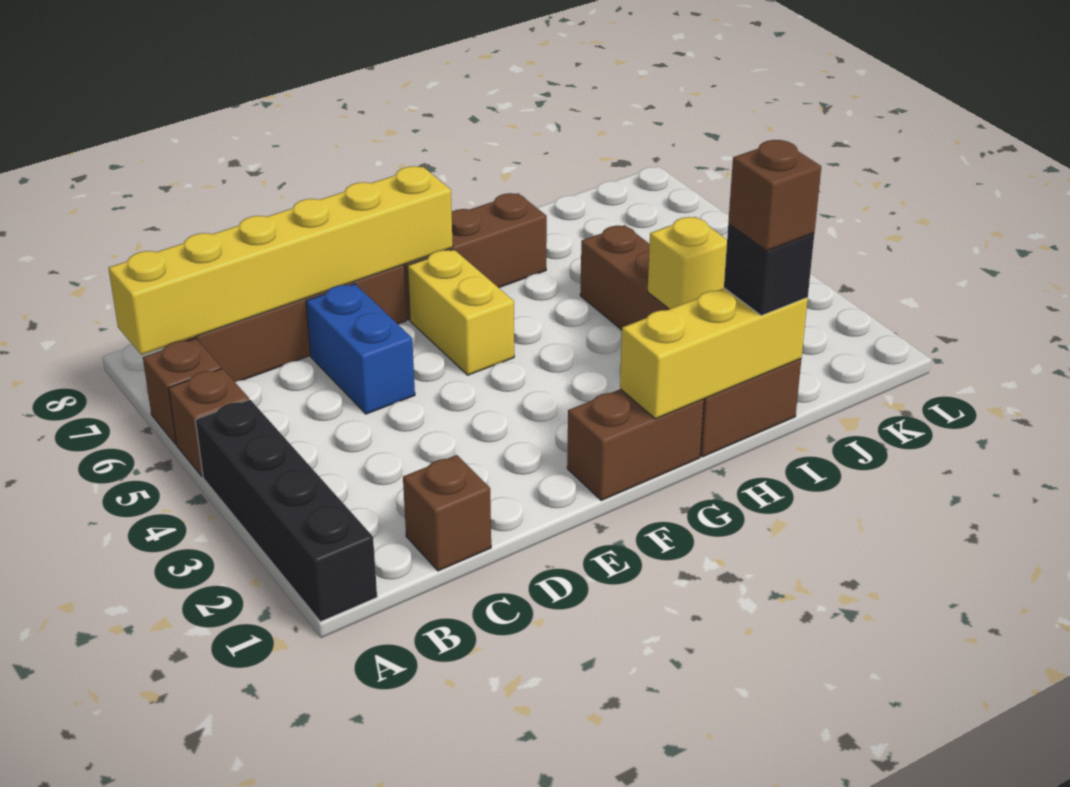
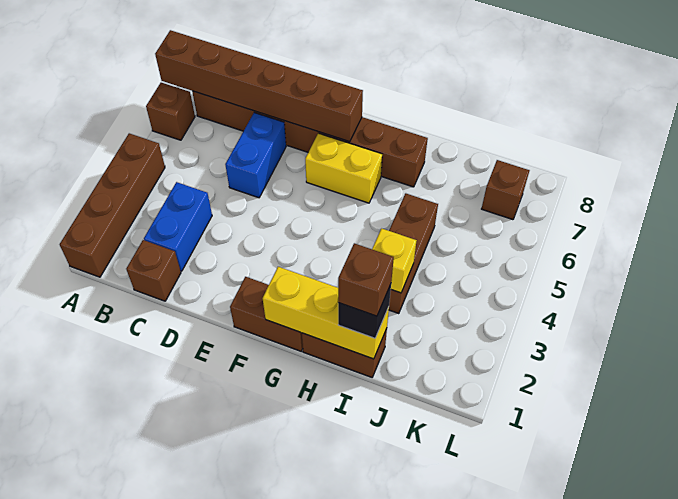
black 1x4 brick [195,400,377,622] -> brown 1x4 brick [60,133,165,277]
brown 1x1 brick [169,368,249,477] -> brown 1x1 brick moved to [482,160,530,220]
yellow 1x6 brick [108,166,453,355] -> brown 1x6 brick [155,30,363,142]
none -> blue 1x2 brick [144,182,212,271]
yellow 1x2 brick [408,250,514,375] -> yellow 1x2 brick turned to [305,133,382,203]

